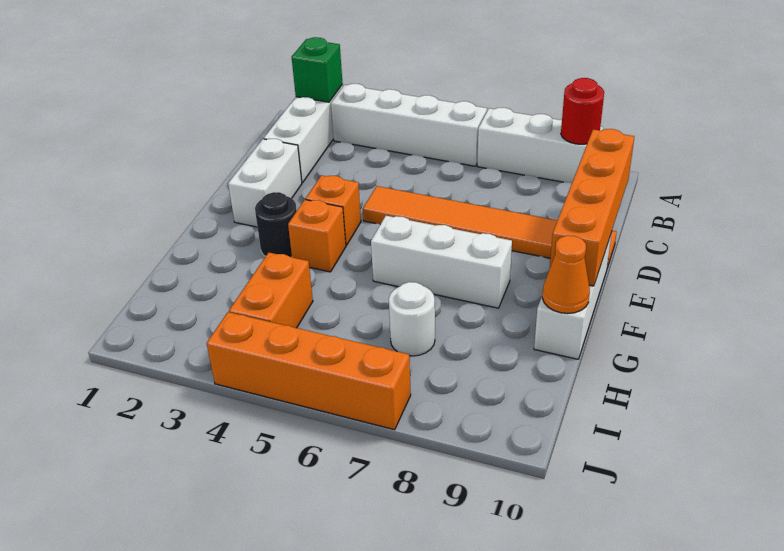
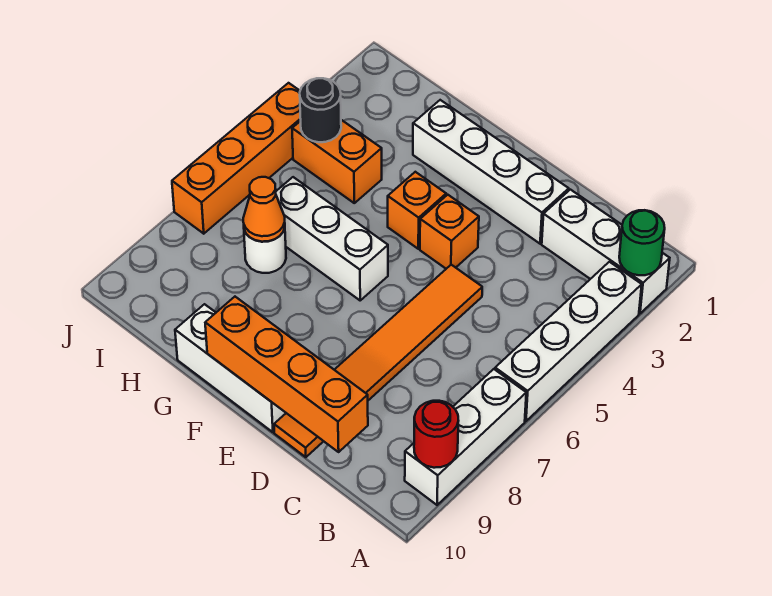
green 1x1 brick [292,37,343,102] -> green 1x1 round brick [619,210,665,275]
white 1x2 brick [228,139,302,227] -> white 1x4 brick [413,100,569,244]
black 1x1 round brick [255,192,297,257] -> black 1x1 round brick moved to [300,78,341,142]
white 1x3 brick [371,216,512,308] -> white 1x3 brick turned to [276,177,388,300]
orange 1x1 cone [542,236,590,313] -> orange 1x1 cone moved to [243,177,285,242]

